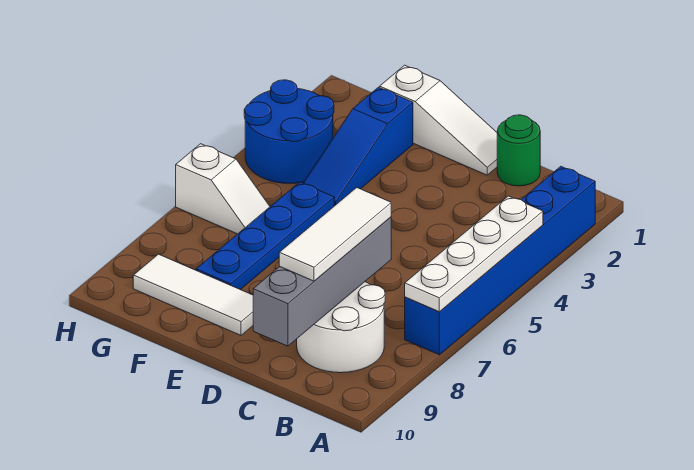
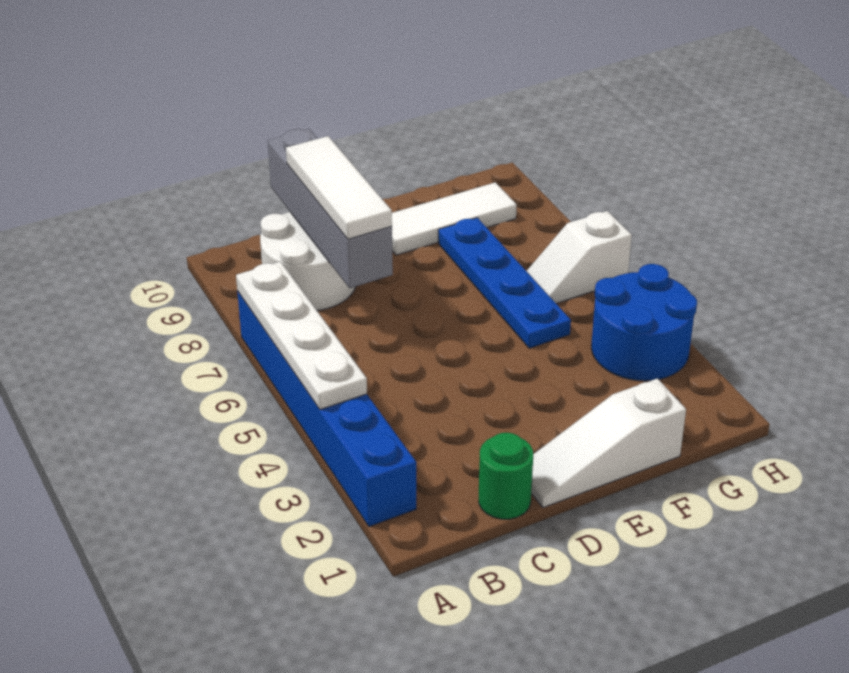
blue 1x3 slope [303,87,413,206] -> none

